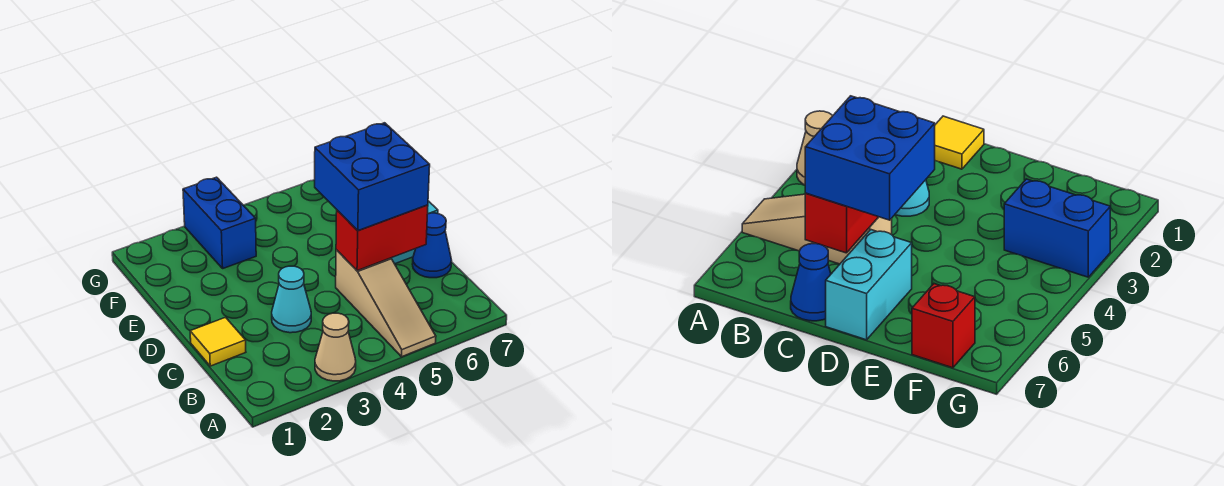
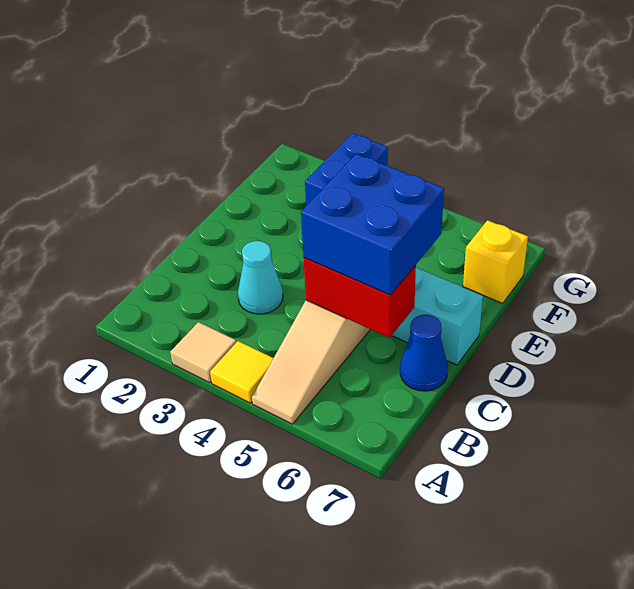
tan 1x1 cone [315,313,356,381] -> tan 1x1 tile [170,322,236,383]
yellow 1x1 tile [190,317,246,366] -> yellow 1x1 tile moved to [210,341,273,403]
red 1x1 brick [912,284,975,368] -> yellow 1x1 brick [463,220,528,303]

